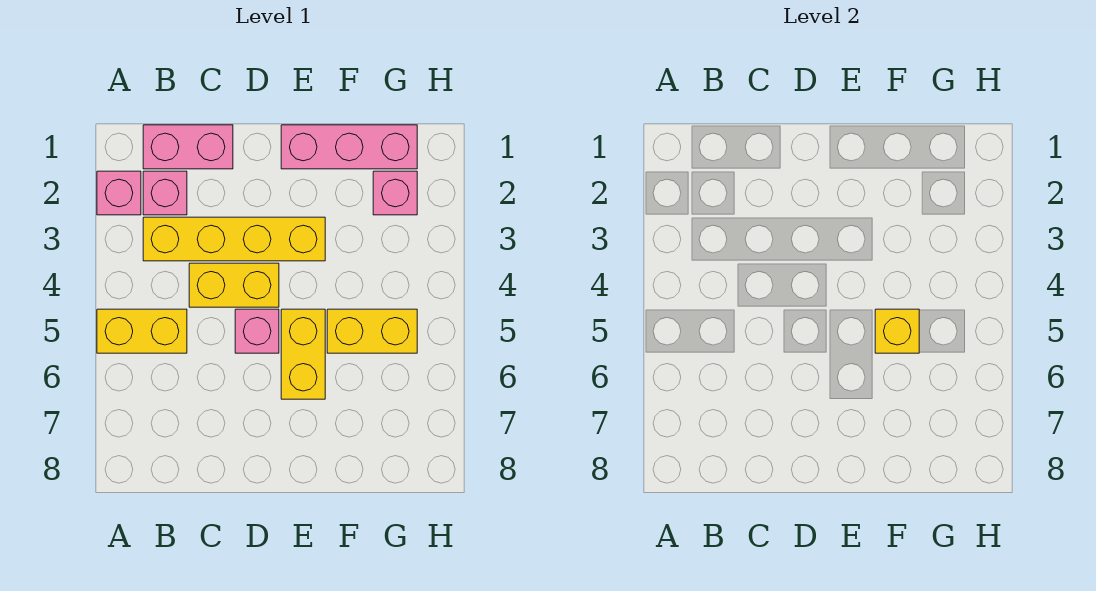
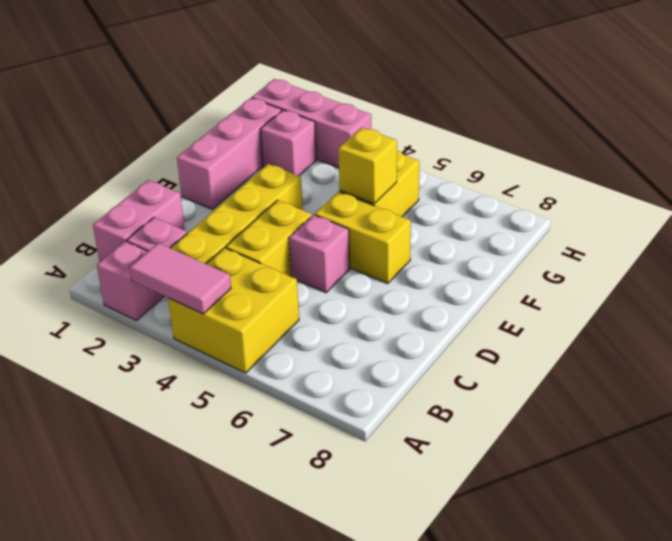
none -> pink 1x2 tile [130,243,231,314]
yellow 1x2 brick [97,309,187,353] -> yellow 2x2 brick [168,248,299,373]
none -> pink 1x3 brick [252,79,371,168]

